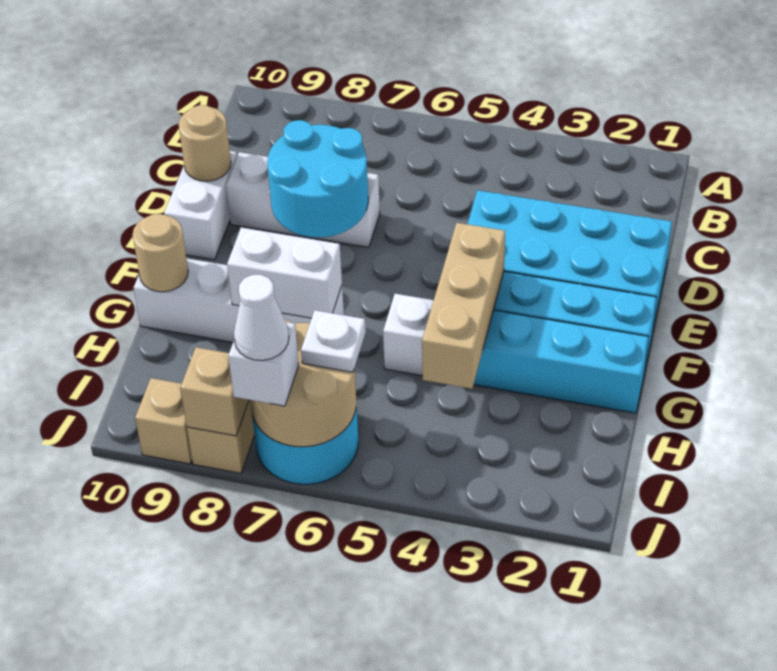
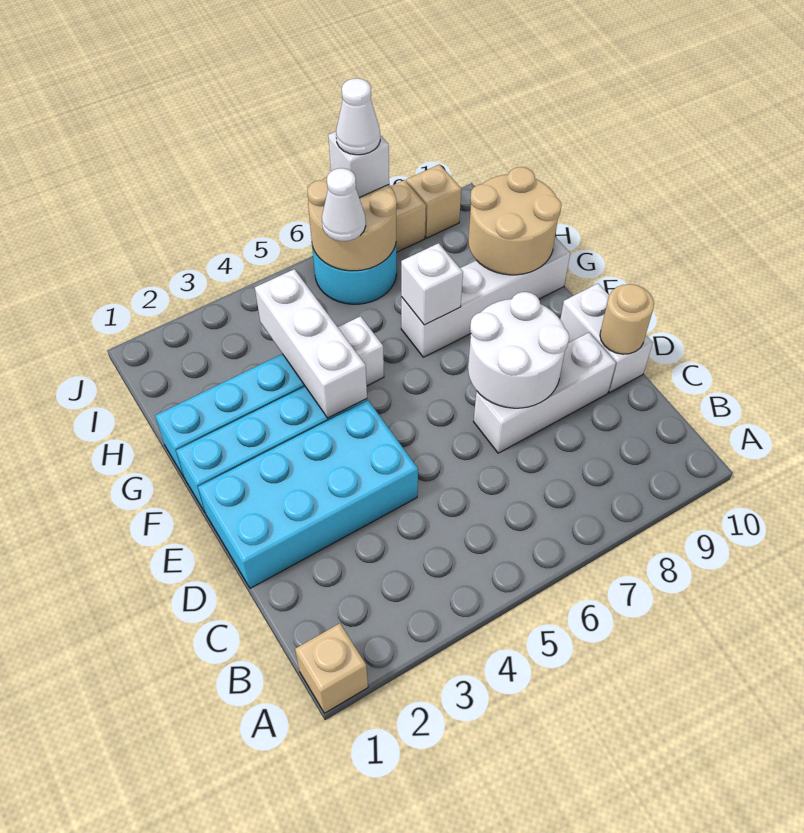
cyan 2x2 round brick [267,120,368,237] -> white 2x2 round brick [468,292,569,408]
tan 1x3 brick [422,223,505,389] -> white 1x3 brick [255,269,367,418]
white 1x2 brick [227,227,342,318] -> white 1x1 brick [401,243,463,325]
tan 1x1 round brick [132,214,188,292] -> tan 2x2 round brick [468,167,561,275]
white 1x1 plate [301,310,366,372] -> white 1x1 cone [322,168,366,241]
tan 1x1 brick [180,347,249,436] -> tan 1x1 brick moved to [295,623,368,713]

